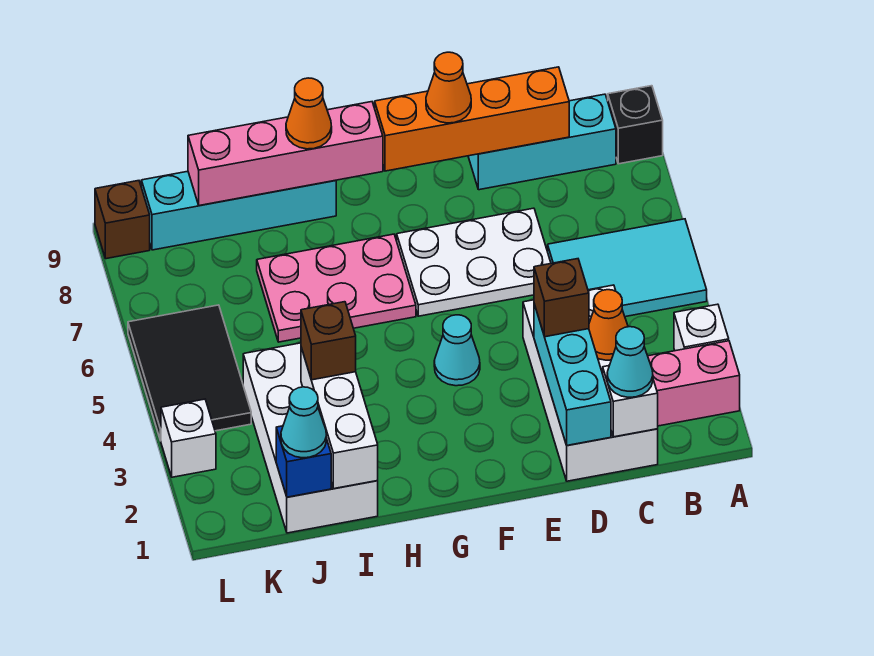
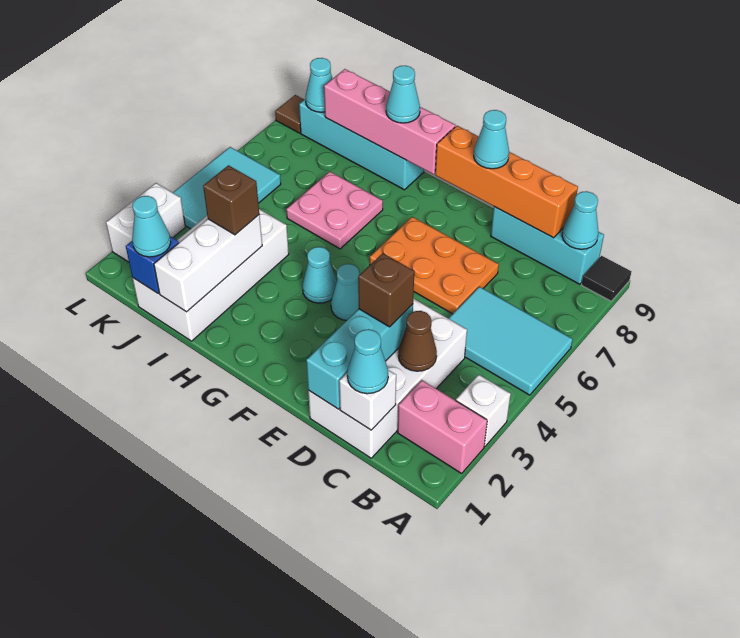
black 1x1 brick [608,86,663,164] -> black 1x1 tile [582,256,632,301]
none -> cyan 1x1 cone [562,191,598,249]
orange 1x1 cone [589,290,628,360] -> brown 1x1 cone [398,311,437,371]
white 2x3 plate [397,208,551,316] -> orange 2x3 plate [370,217,499,314]
orange 1x1 cone [426,52,471,123] -> cyan 1x1 cone [474,110,509,169]
none -> cyan 1x1 cone [302,247,337,303]
pink 2x3 plate [257,234,416,342] -> pink 2x2 plate [286,172,383,249]
orange 1x1 cone [286,78,332,149] -> cyan 1x1 cone [386,66,420,123]
black 2x3 tile [128,305,251,441] -> cyan 2x3 tile [173,147,281,229]
none -> cyan 1x1 cone [305,58,332,112]
white 1x1 brick [161,399,216,477] -> white 1x2 brick [106,183,185,262]
brown 1x1 brick [95,181,150,259] -> brown 1x1 tile [275,95,304,133]

